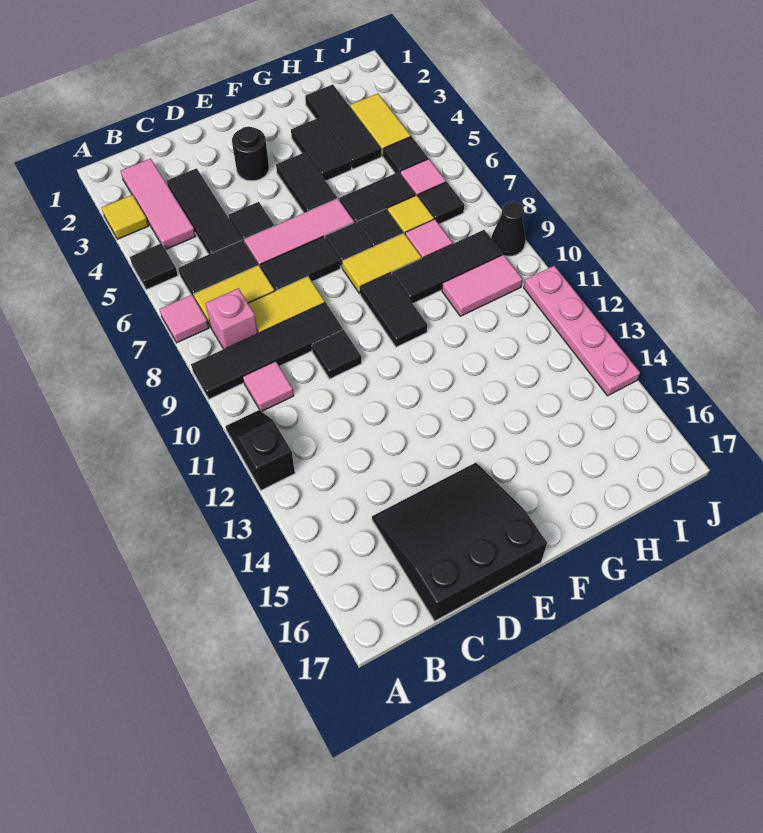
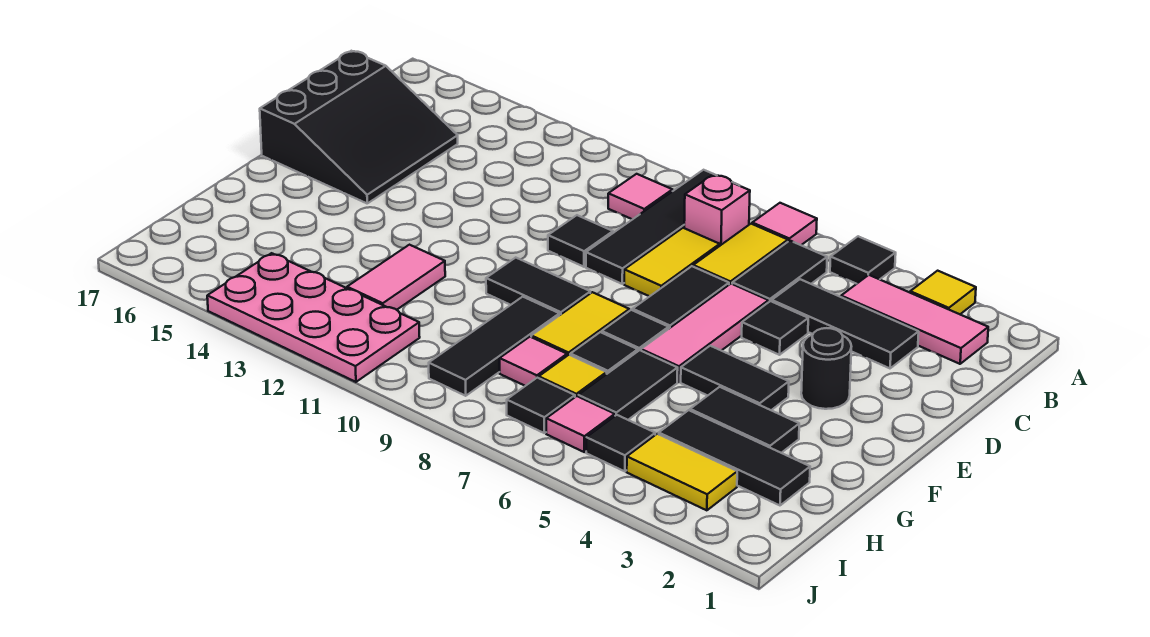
black 1x2 slope [226,410,295,490] -> none
pink 1x2 tile [442,255,523,316] -> pink 1x2 tile moved to [347,245,445,310]
black 1x1 cone [491,202,526,256] -> none
pink 1x4 plate [524,266,640,396] -> pink 2x4 plate [207,253,420,382]

